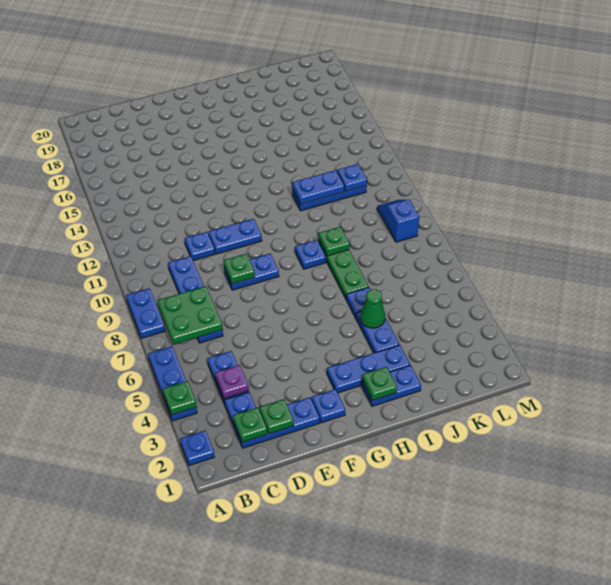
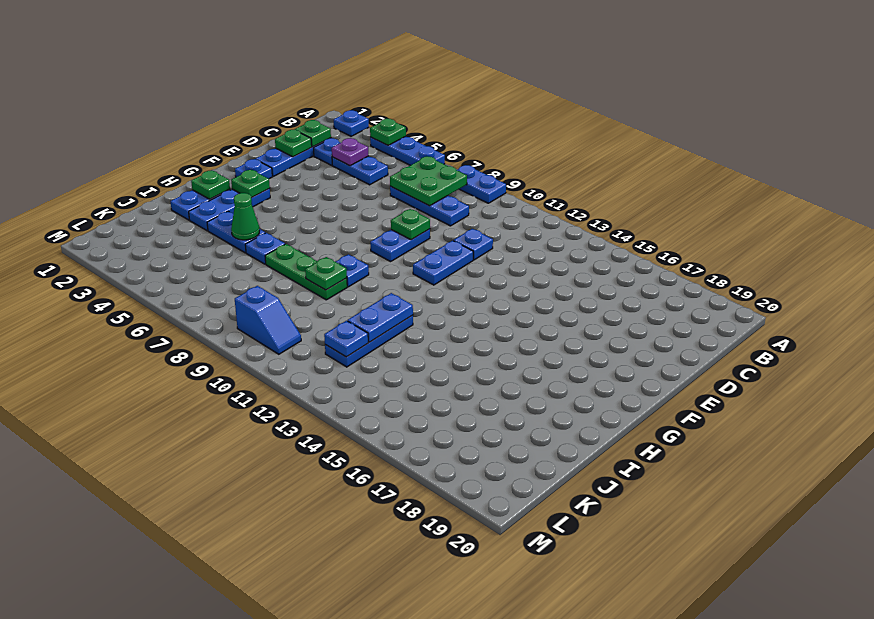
blue 1x4 plate [168,256,223,343] -> blue 1x3 plate [390,186,469,226]
none -> green 1x1 plate [231,170,270,198]

